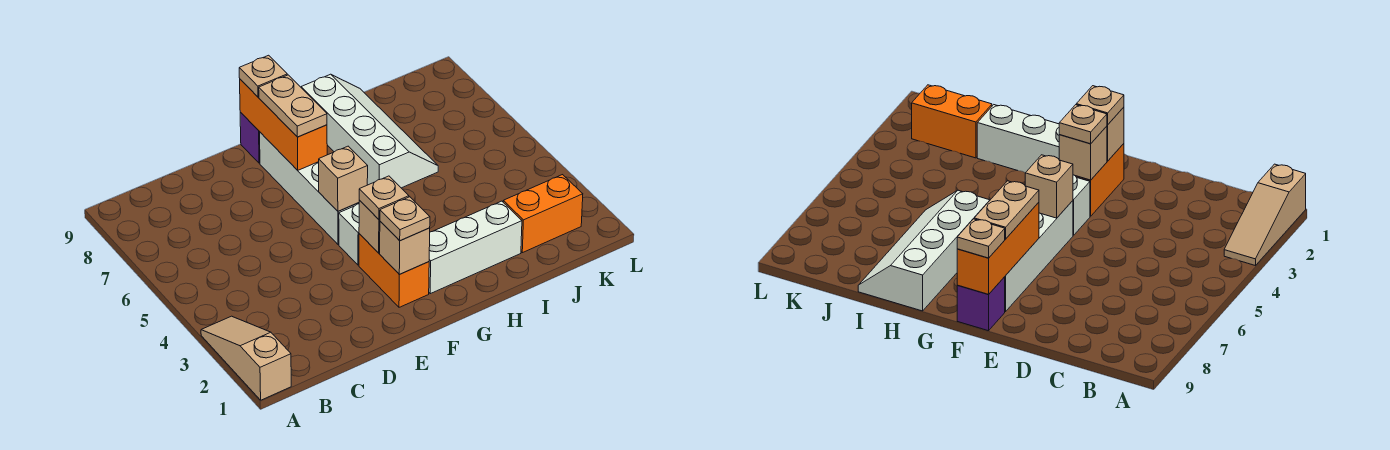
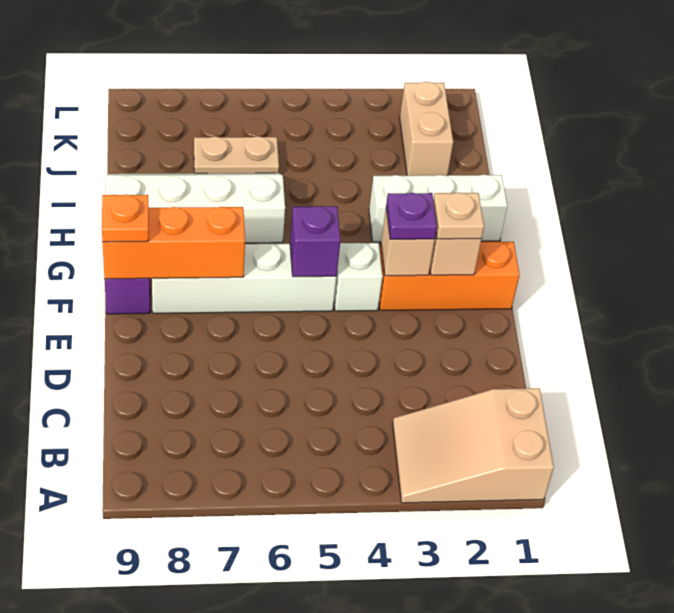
tan 1x3 slope [201,316,291,400] -> tan 2x3 slope [393,388,554,503]
orange 1x2 brick [359,234,429,307] -> orange 1x3 brick [379,242,520,311]
tan 1x1 plate [359,176,409,220] -> purple 1x1 plate [386,193,437,239]
tan 1x1 brick [319,146,368,211] -> purple 1x1 brick [290,206,340,277]
tan 1x2 plate [259,75,327,137] -> tan 1x2 plate moved to [194,136,279,173]
tan 1x1 plate [239,55,287,97] -> orange 1x1 plate [102,194,149,242]
white 1x3 brick [429,201,522,294] -> white 1x3 brick turned to [369,175,507,242]
orange 1x2 brick [503,175,583,253] -> tan 1x2 brick [400,82,453,176]

